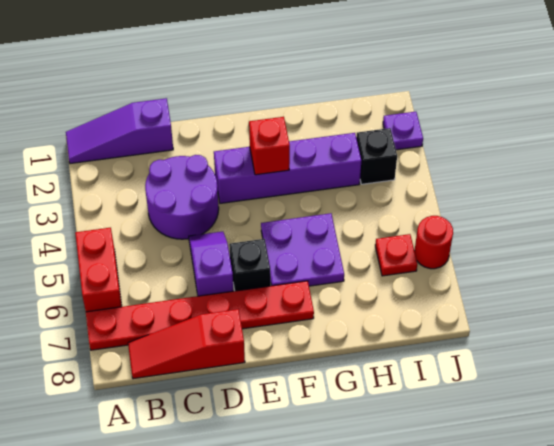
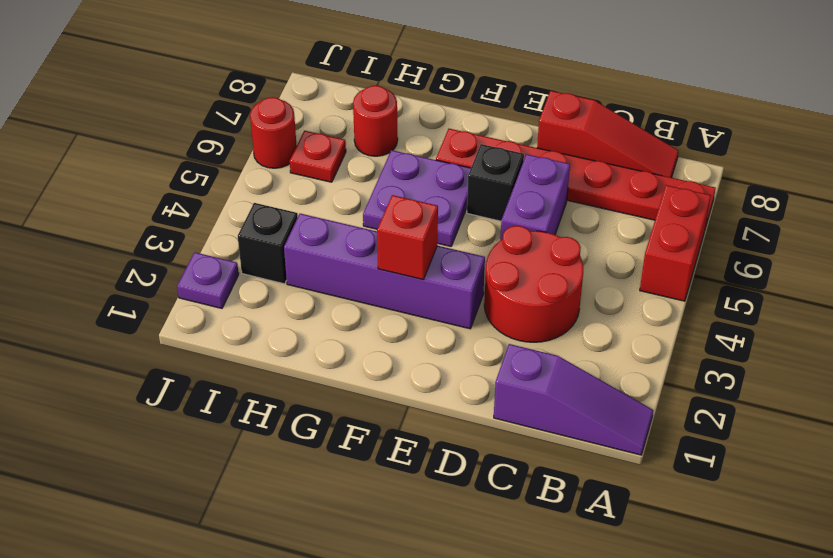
purple 2x2 round brick [145,155,219,239] -> red 2x2 round brick [484,226,583,342]
purple 1x2 slope [189,231,234,296] -> purple 1x2 brick [500,154,570,240]
none -> red 1x1 round brick [353,86,398,156]

